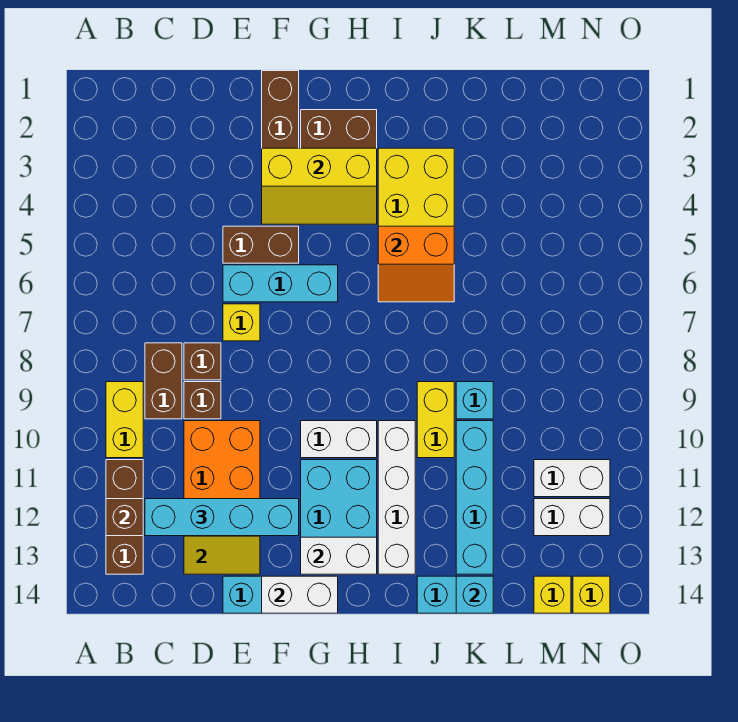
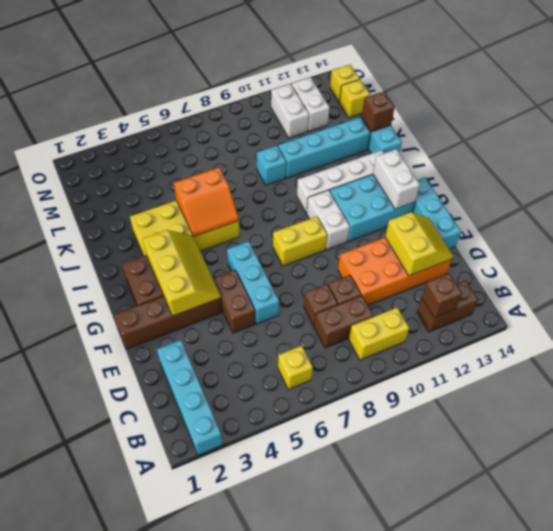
brown 1x3 brick [106,460,143,574] -> brown 1x2 brick [417,280,478,332]
cyan 1x4 brick [145,499,299,536] -> cyan 1x4 brick moved to [157,340,223,455]
yellow 1x1 brick [223,304,260,341] -> yellow 1x1 brick moved to [278,346,313,390]
white 1x2 brick [262,576,338,613] -> none
orange 2x2 slope [378,226,454,302] -> orange 2x2 slope turned to [174,168,239,237]
yellow 1x2 brick [417,382,454,458] -> yellow 1x2 brick moved to [273,217,327,266]
cyan 1x1 brick [456,576,493,613] -> brown 1x1 brick [362,92,395,132]

